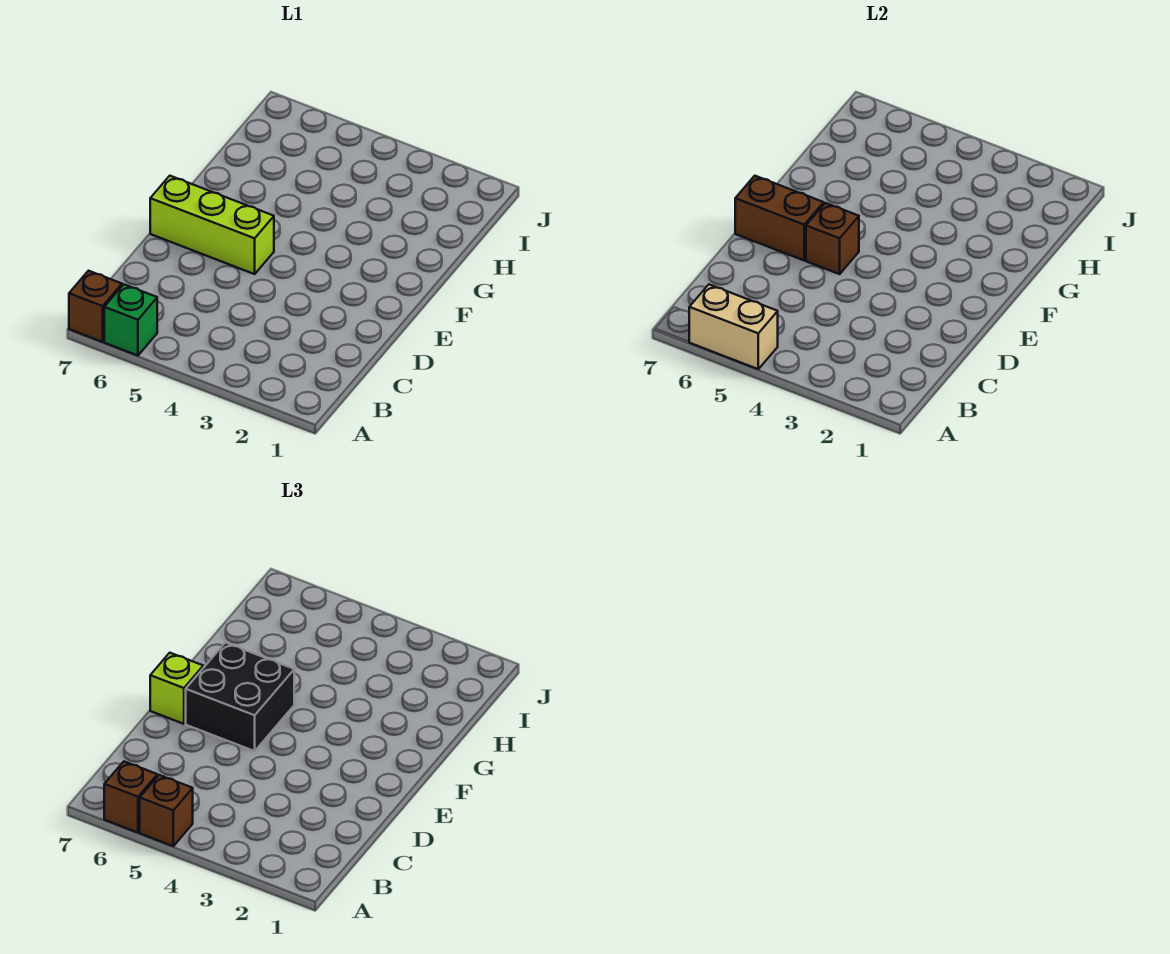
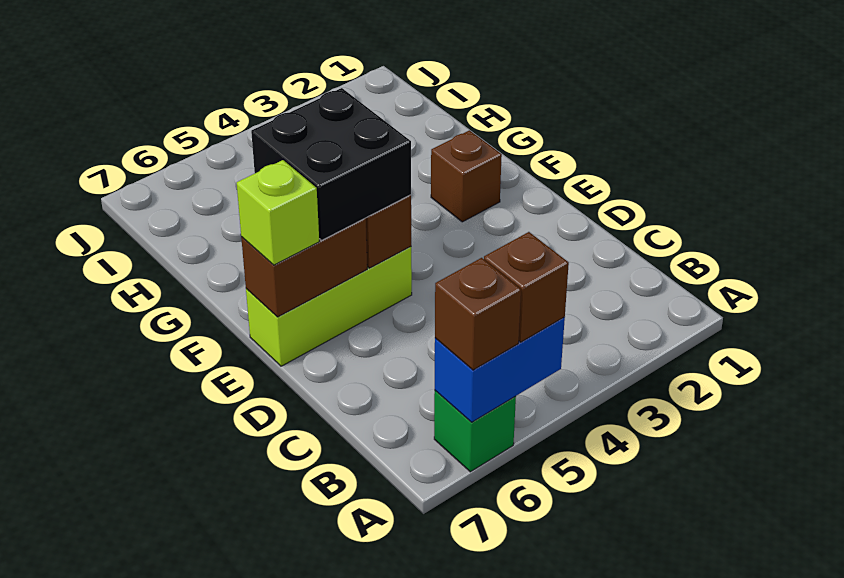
tan 1x2 brick [689,285,778,369] -> blue 1x2 brick [435,317,565,422]
brown 1x1 brick [69,271,122,342] -> brown 1x1 brick moved to [431,130,502,222]

